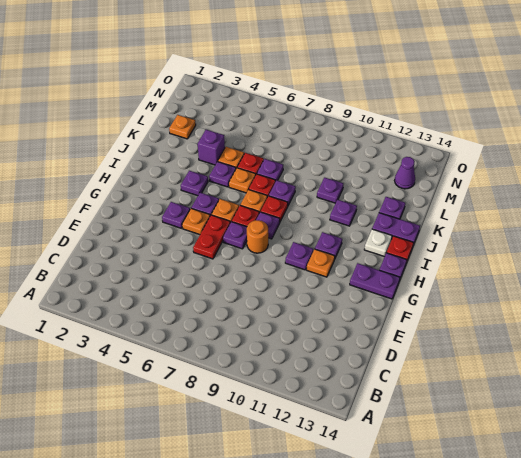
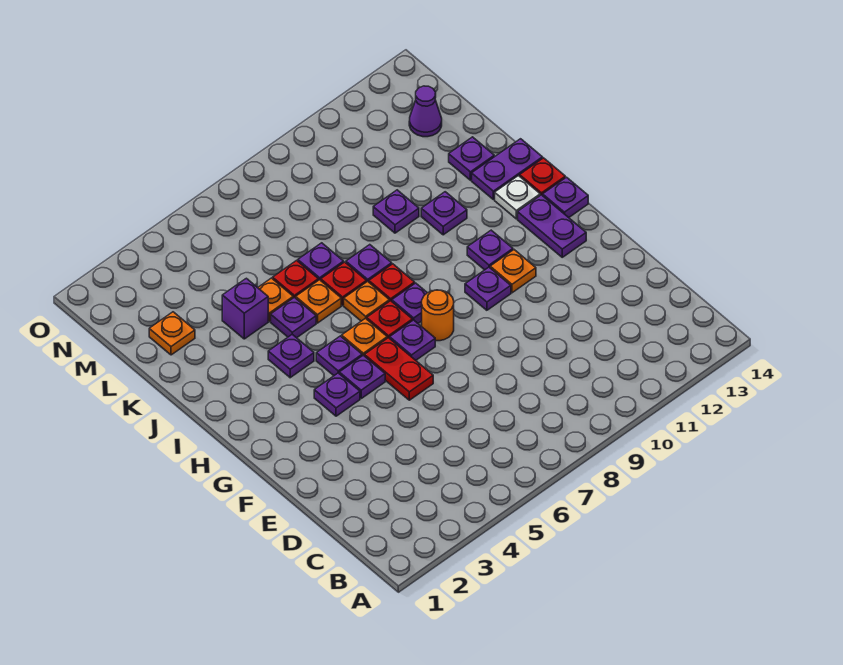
orange 1x1 plate [182,208,210,235] -> purple 1x1 plate [339,355,385,398]
purple 1x2 plate [350,263,400,299] -> purple 1x2 plate turned to [518,195,586,257]

